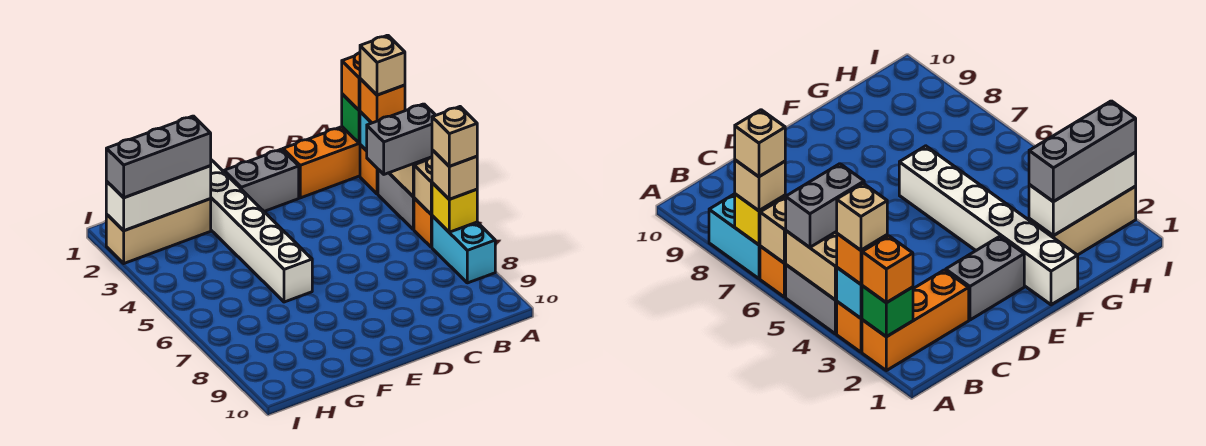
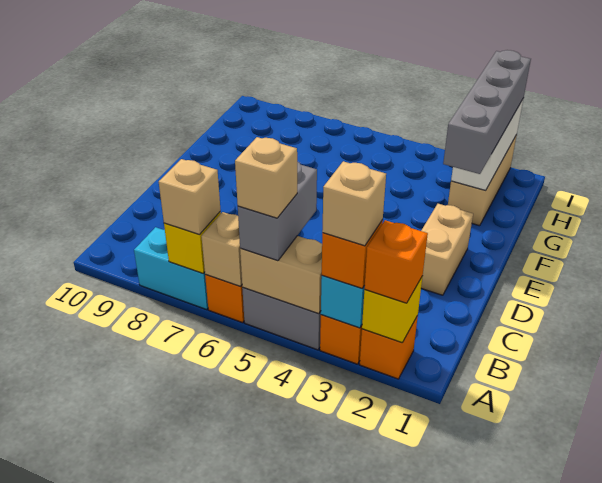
orange 1x3 brick [283,127,360,198] -> orange 1x1 brick [360,316,418,379]
green 1x1 brick [342,94,360,143] -> yellow 1x1 brick [362,276,423,342]
tan 1x1 brick [432,107,477,166] -> tan 1x1 brick moved to [235,137,297,218]
grey 1x2 brick [224,149,299,211] -> tan 1x2 brick [421,204,473,295]
white 1x6 brick [211,160,312,302] -> none
grey 1x3 brick [106,116,211,198] -> grey 1x4 brick [443,50,531,174]

